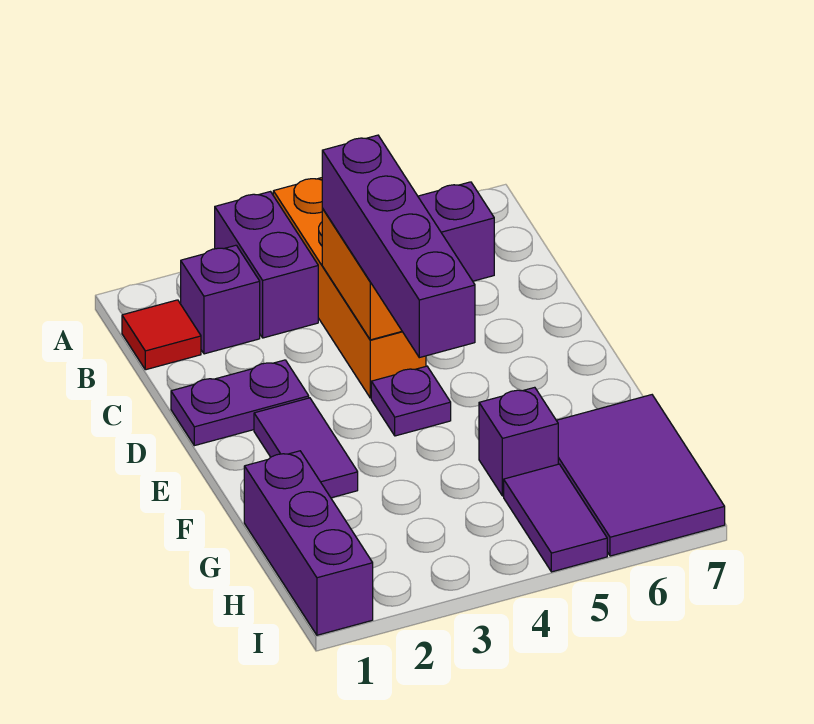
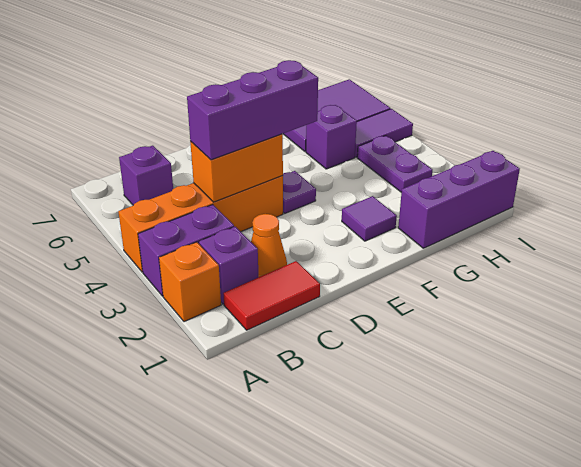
none -> orange 1x1 brick [159,242,221,322]
red 1x1 tile [122,300,201,370] -> red 1x2 tile [223,261,320,330]
none -> orange 1x1 cone [251,214,287,277]
purple 1x4 brick [322,135,475,358] -> purple 1x3 brick [187,60,318,160]
purple 1x2 plate [171,360,309,446] -> purple 1x2 plate moved to [357,136,432,192]
purple 1x2 tile [254,398,358,498] -> purple 1x1 tile [342,196,397,241]

